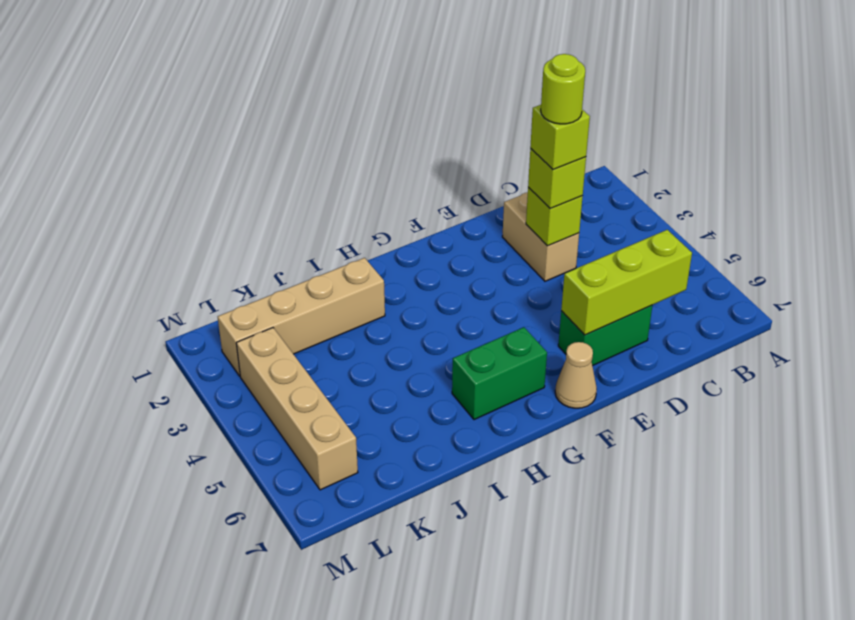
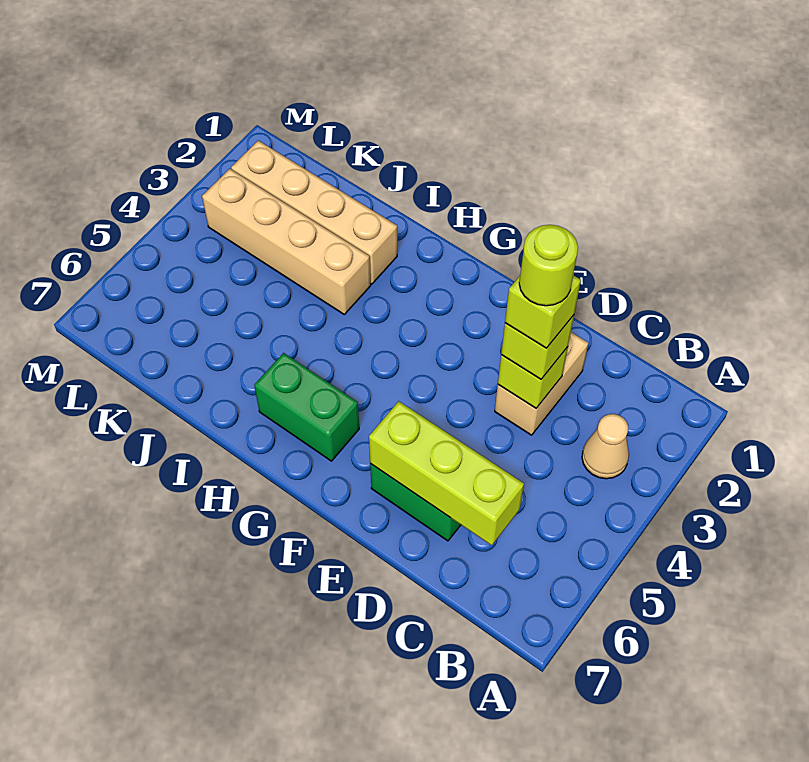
tan 1x1 cone [555,342,597,408] -> tan 1x1 cone moved to [582,414,629,479]
tan 1x4 brick [236,328,358,490] -> tan 1x4 brick turned to [202,169,371,314]

